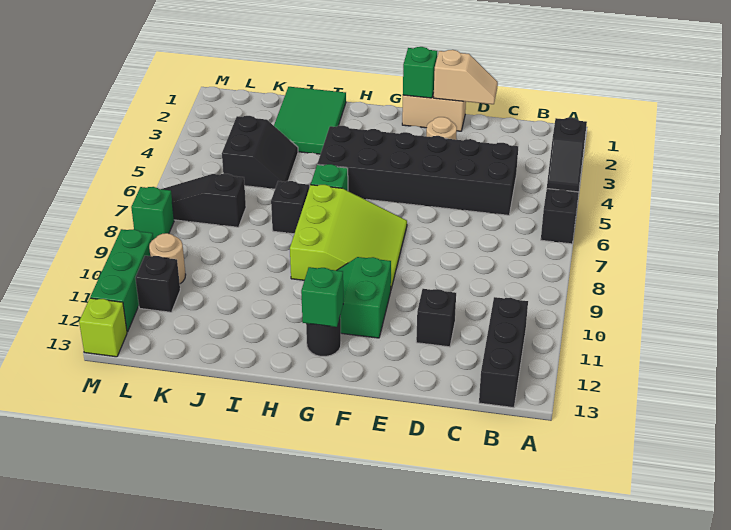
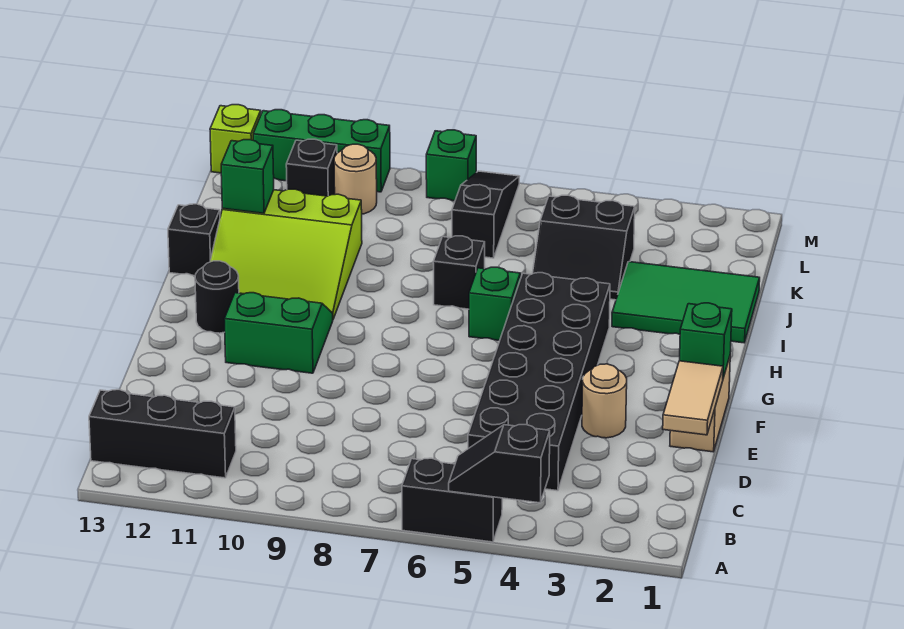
tan 1x2 slope [434,50,498,104] -> tan 1x2 tile [663,361,723,435]
black 1x1 brick [416,289,456,347] -> black 1x1 brick moved to [168,204,220,276]
lime 3x3 slope [290,185,407,289] -> lime 3x3 slope moved to [210,189,362,319]
green 1x1 brick [301,267,343,327] -> green 1x1 brick moved to [221,140,274,213]

